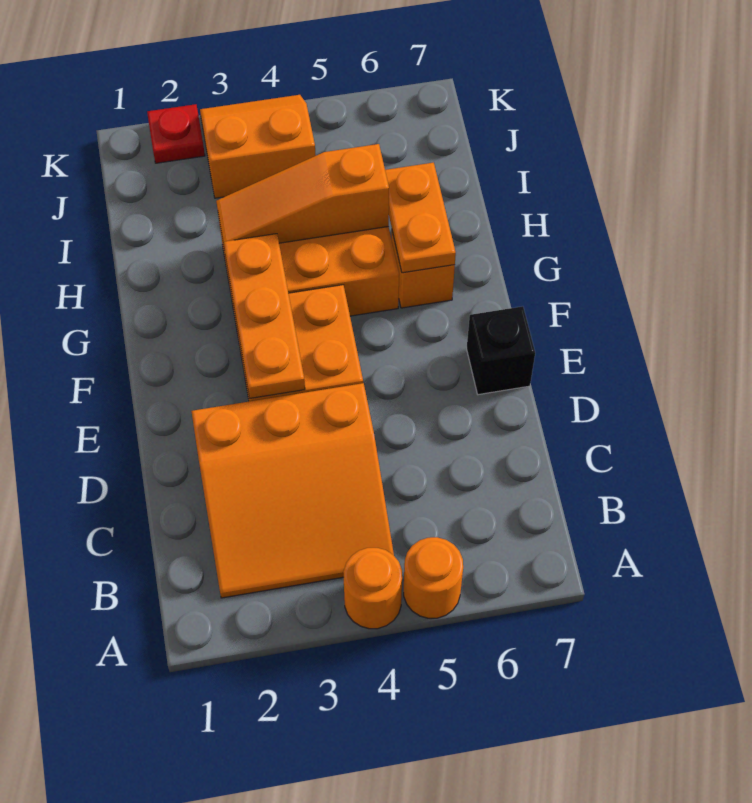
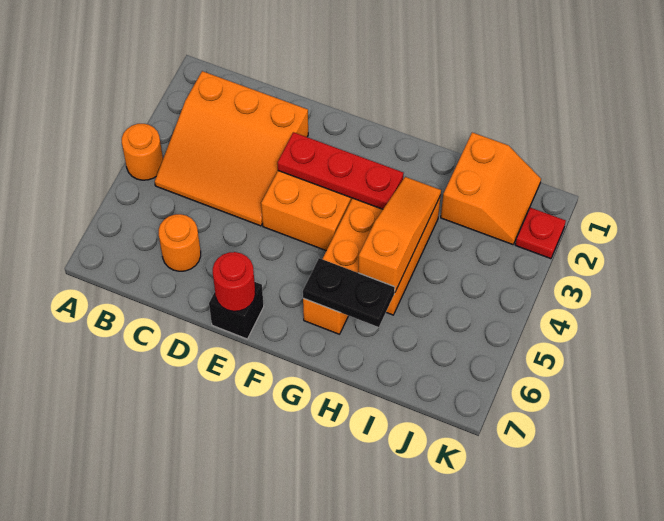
orange 1x1 round brick [404,537,463,618] -> orange 1x1 round brick moved to [159,214,201,271]
orange 3x3 slope [191,383,394,598] -> orange 3x3 slope turned to [155,71,308,226]
orange 1x3 plate [223,234,305,398] -> red 1x3 plate [277,132,404,209]
none -> red 1x1 round brick [213,252,255,311]
orange 1x2 plate [385,163,456,273] -> black 1x2 plate [303,258,395,327]
orange 2x2 slope [200,95,316,198] -> orange 2x2 slope moved to [441,132,541,245]

